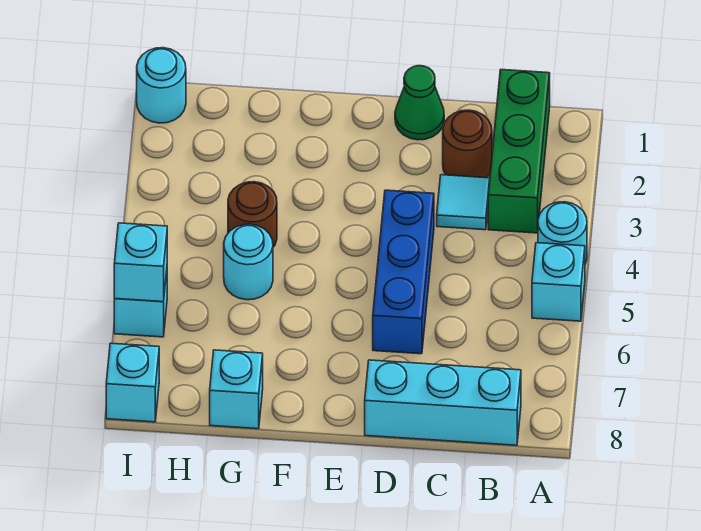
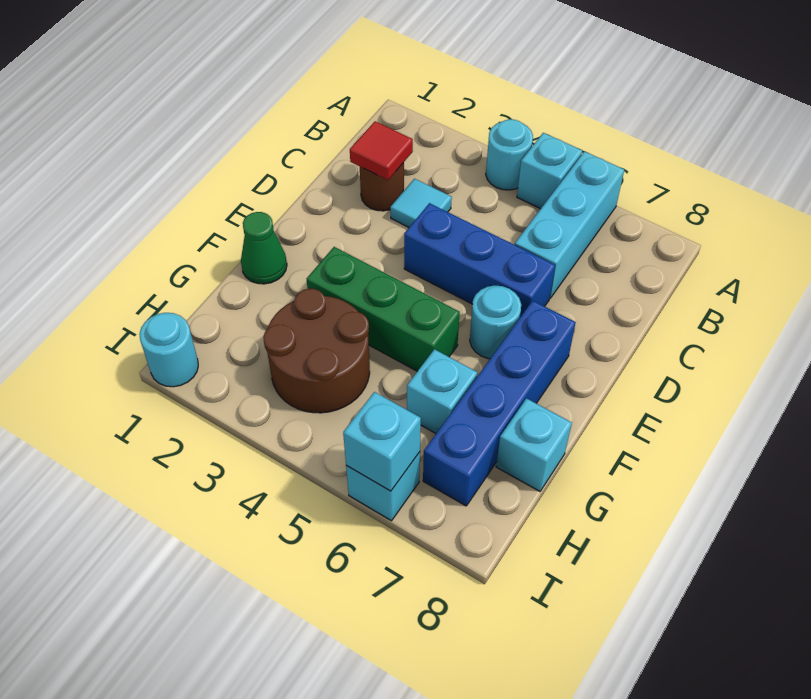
green 1x3 brick [488,70,550,233] -> green 1x3 brick moved to [307,247,460,371]
cyan 1x3 brick [365,360,521,445] -> cyan 1x3 brick moved to [515,151,624,298]
none -> red 1x1 tile [350,121,413,180]
green 1x1 cone [395,66,444,140] -> green 1x1 cone moved to [241,212,287,284]
none -> blue 1x4 brick [423,301,576,506]
brown 1x1 round brick [228,182,277,247] -> brown 2x2 round brick [263,289,370,413]
cyan 1x1 round brick [224,224,273,300] -> cyan 1x1 round brick moved to [470,285,521,359]
cyan 1x1 brick [106,343,159,422] -> cyan 1x1 brick moved to [407,349,477,433]

